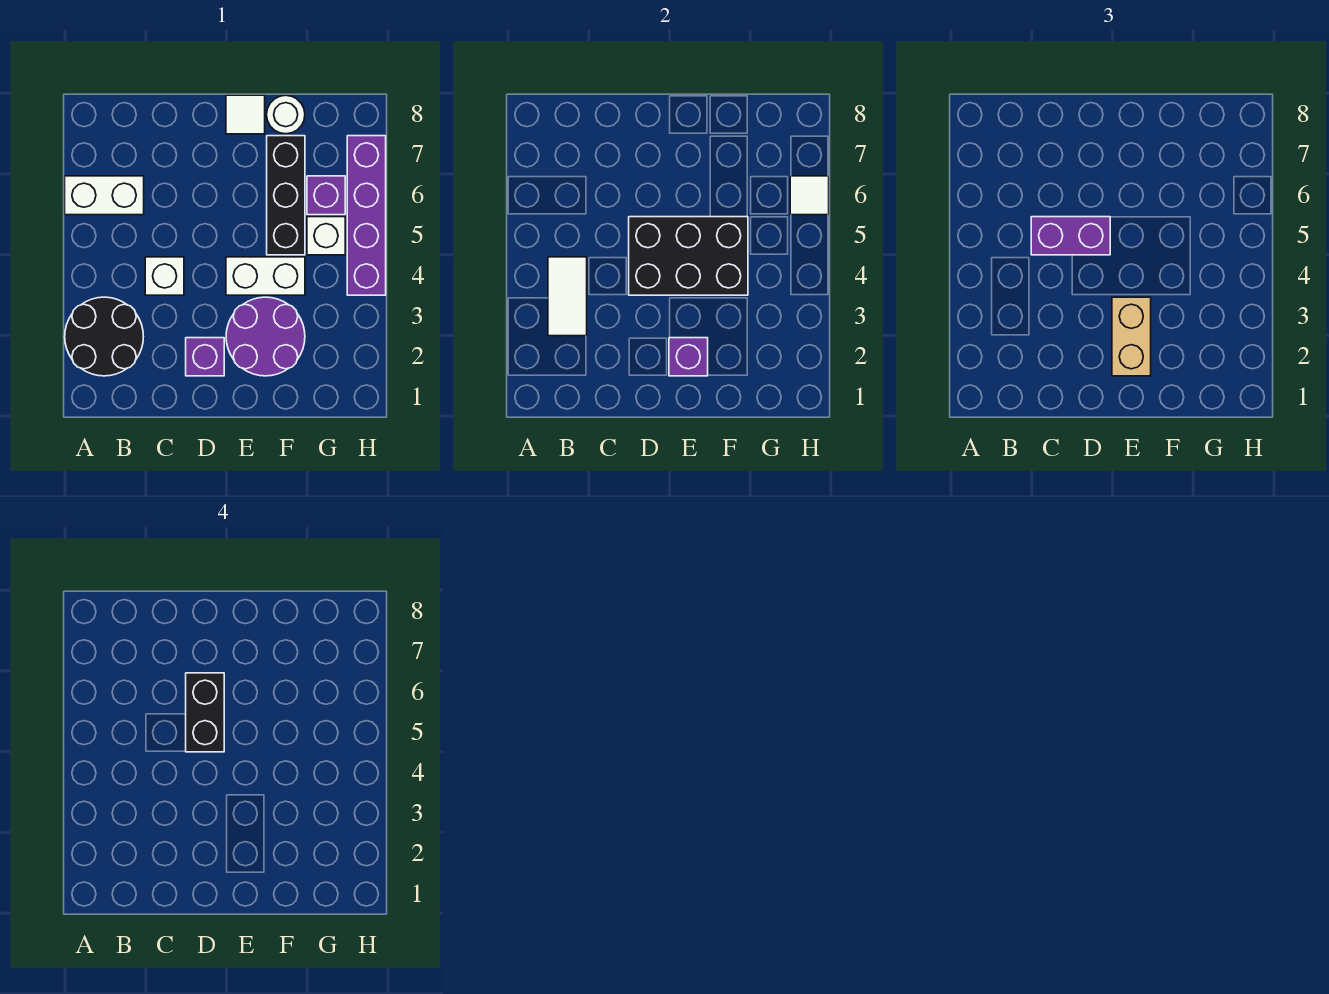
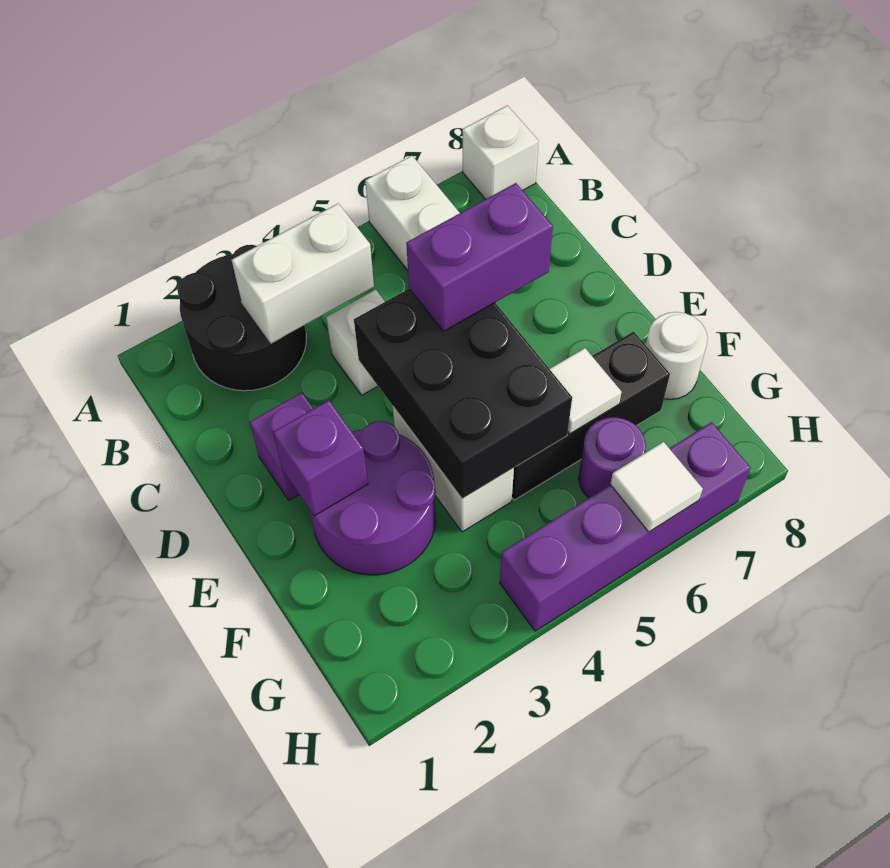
white 1x2 tile [548,257,587,336] -> white 1x2 brick [232,204,374,343]
purple 1x2 brick [1031,217,1110,255] -> purple 1x2 brick turned to [406,183,553,331]
black 1x2 brick [186,673,224,752] -> none
tan 1x2 brick [1112,297,1151,376] -> none
white 1x1 tile [226,95,265,134] -> white 1x1 tile moved to [550,348,622,434]
white 1x1 brick [307,217,345,255] -> white 1x1 brick moved to [462,106,539,199]
purple 1x1 brick [307,176,345,215] -> purple 1x1 round brick [578,417,646,498]

